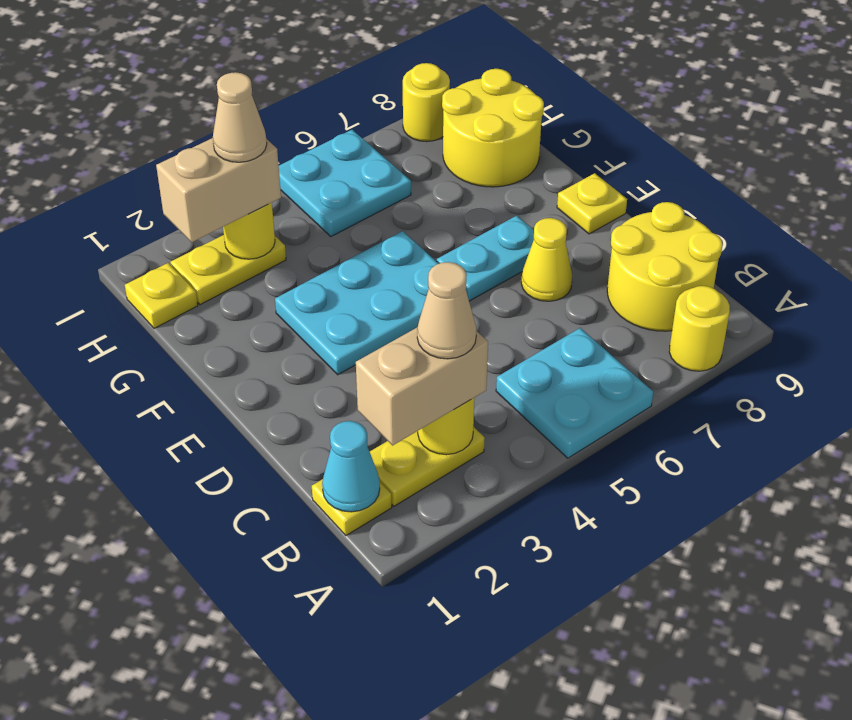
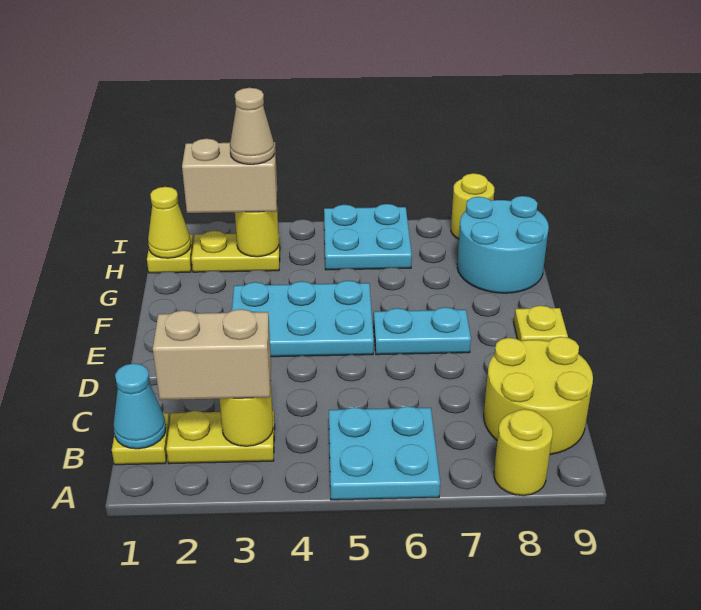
tan 1x1 cone [417,262,476,359] -> none
yellow 1x1 cone [521,218,572,301] -> yellow 1x1 cone moved to [148,187,191,258]
yellow 2x2 round brick [442,69,544,187] -> cyan 2x2 round brick [457,196,549,293]

